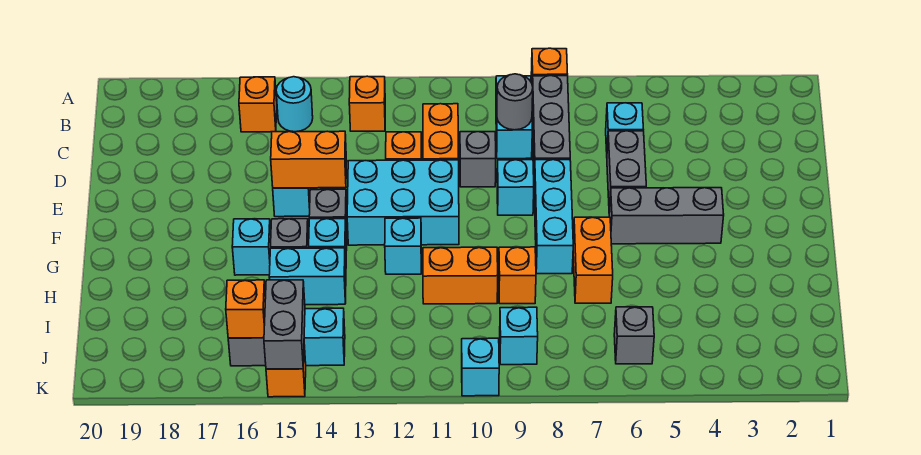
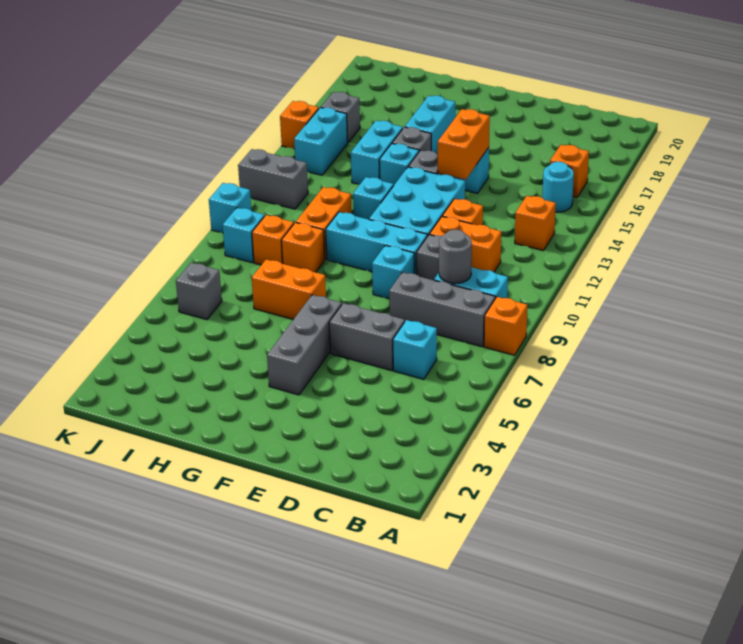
cyan 1x3 brick [534,160,573,274] -> cyan 1x3 brick moved to [326,212,427,274]
cyan 1x1 brick [232,219,271,275] -> cyan 1x2 brick [405,96,455,154]
grey 1x2 brick [264,280,305,369] -> grey 1x2 brick moved to [238,149,308,209]
orange 1x1 brick [226,280,266,338] -> orange 1x1 brick moved to [252,215,294,265]

